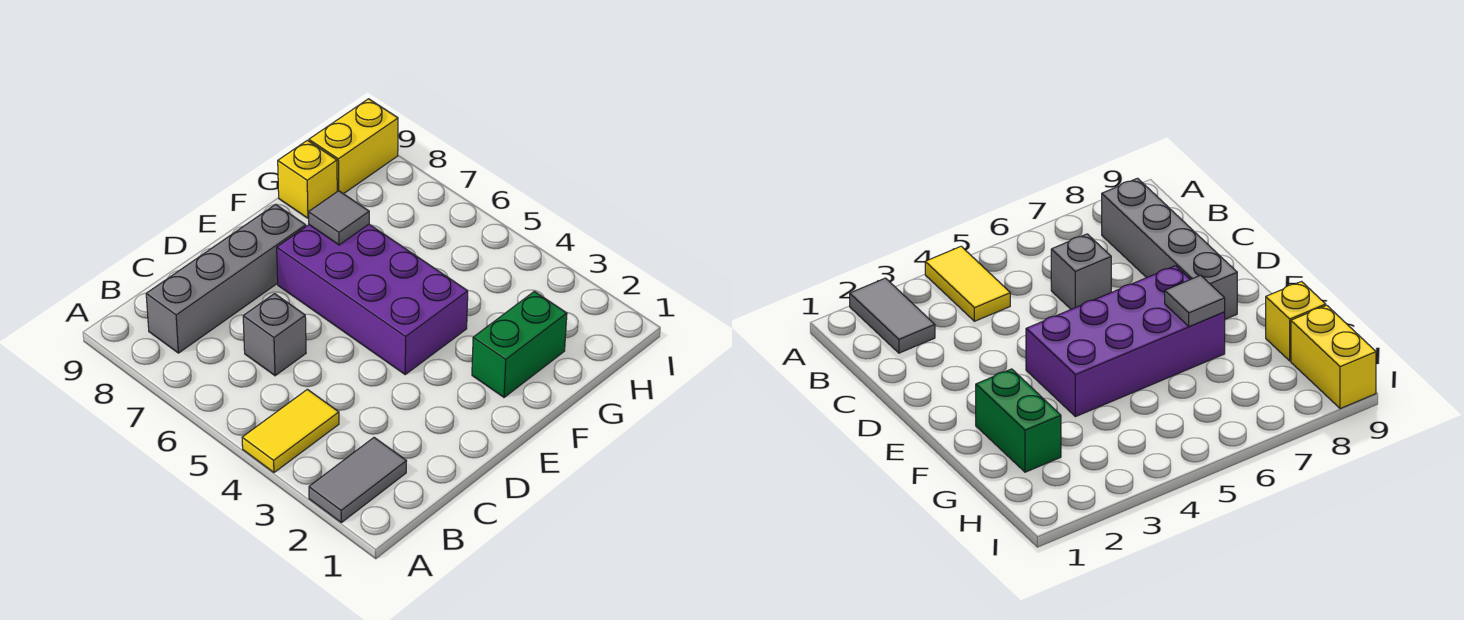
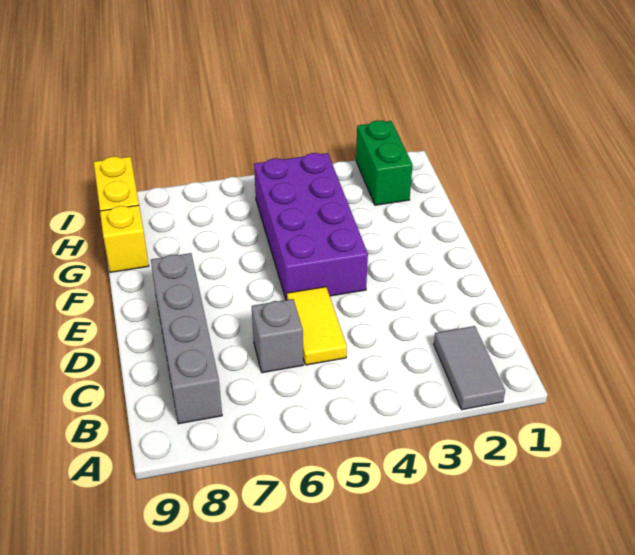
yellow 1x2 tile [242,389,339,472] -> yellow 1x2 tile moved to [287,287,347,365]
purple 2x4 brick [277,224,468,374] -> purple 2x4 brick turned to [254,153,368,300]
green 1x2 brick [472,291,567,397] -> green 1x2 brick moved to [356,120,413,205]
grey 1x1 tile [309,191,369,245] -> none

